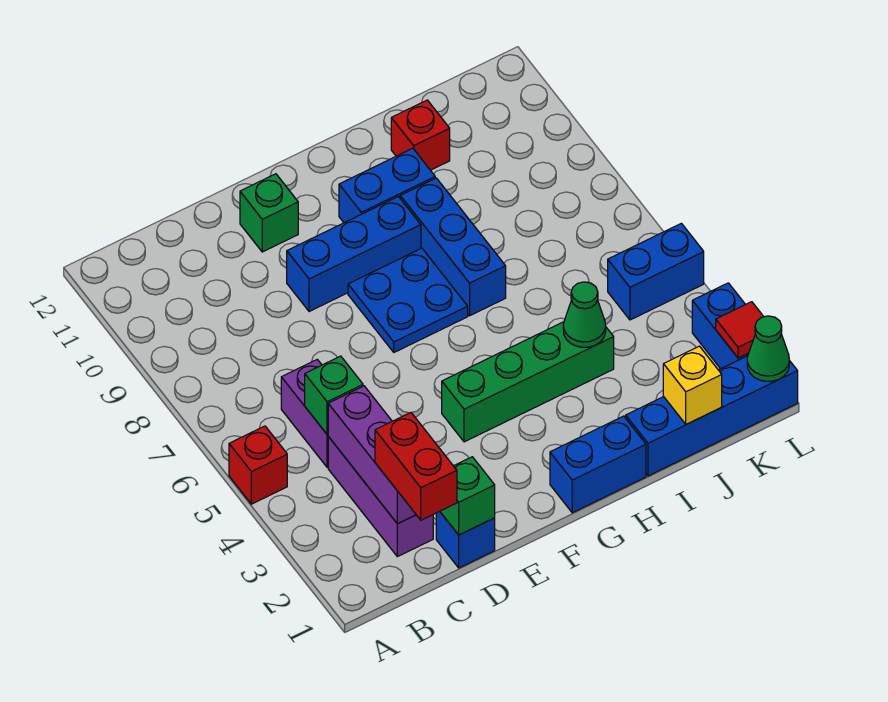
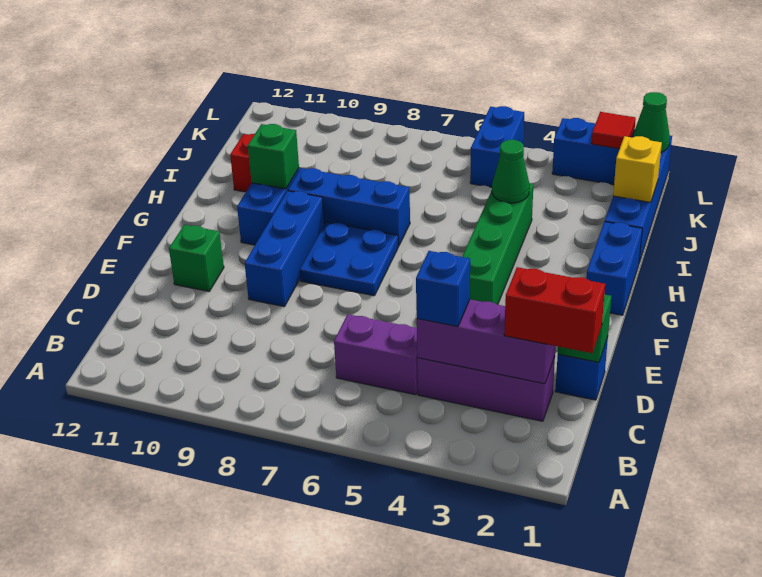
red 1x1 brick [229,426,287,504] -> none
none -> blue 1x1 brick [416,251,470,327]
green 1x1 brick [305,356,363,435] -> green 1x1 brick moved to [248,124,299,189]

